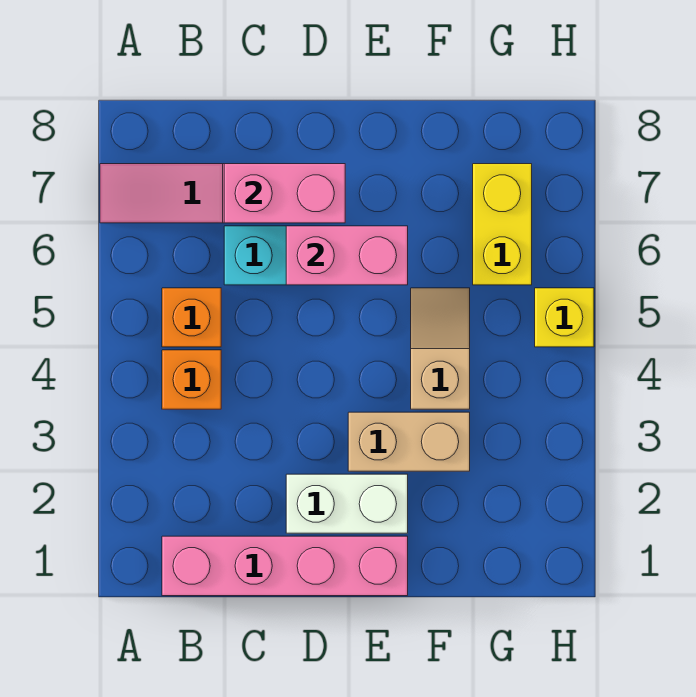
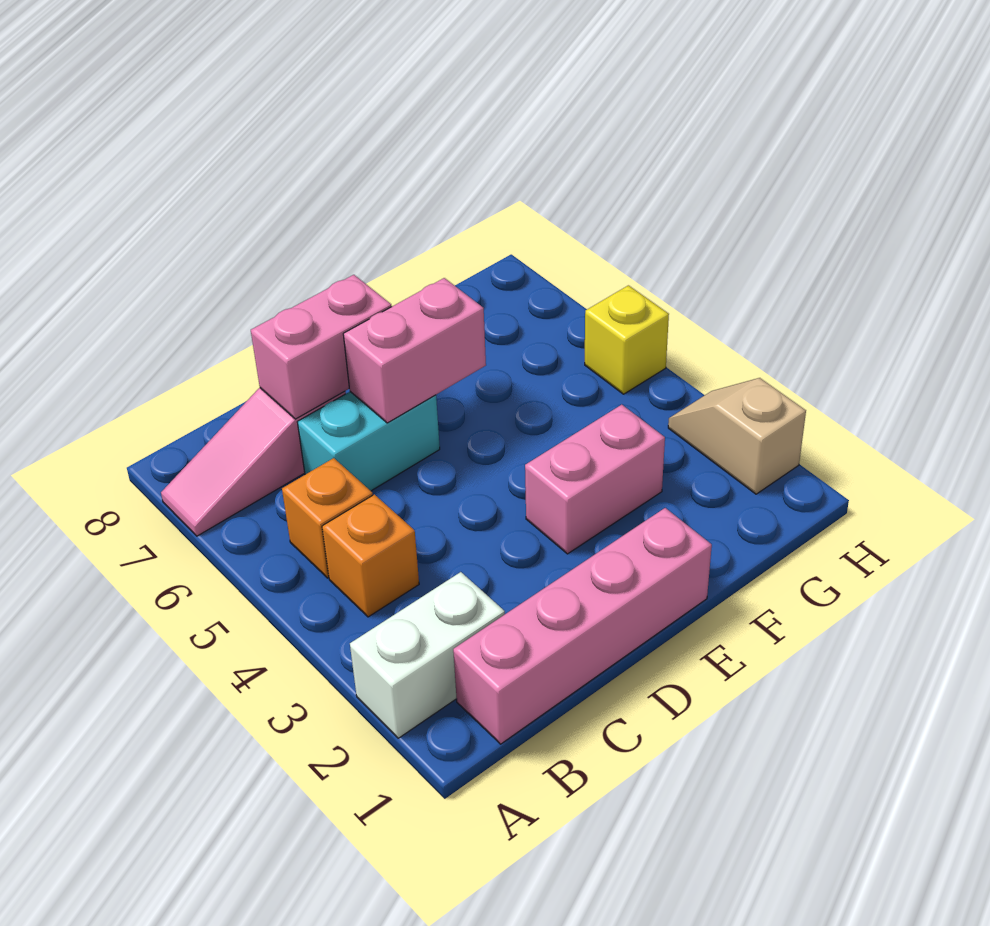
white 1x2 brick [286,474,408,533] -> white 1x2 brick moved to [350,572,505,738]
tan 1x2 brick [348,412,470,471] -> pink 1x2 brick [525,404,665,554]
tan 1x2 slope [411,288,470,409] -> tan 1x2 slope moved to [668,378,806,494]
yellow 1x2 brick [473,164,532,285] -> none

